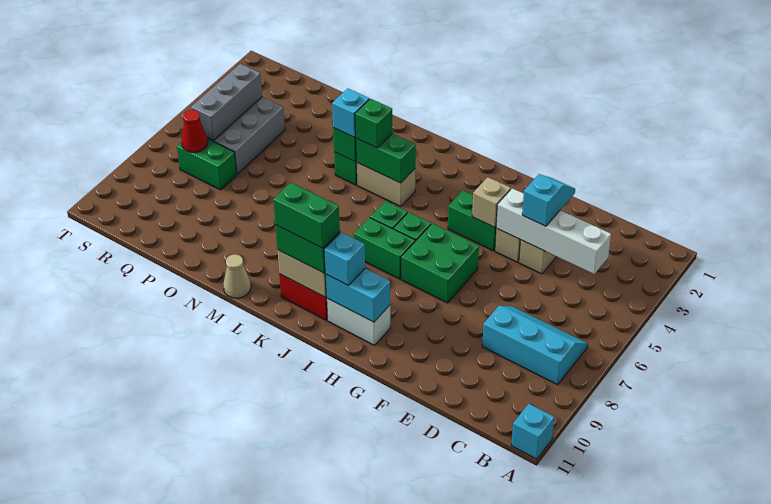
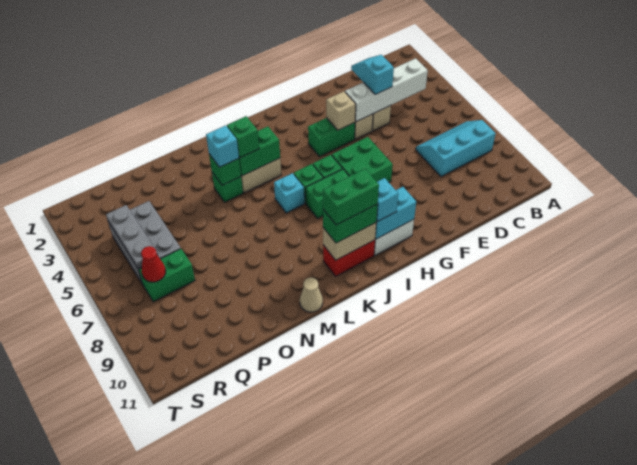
cyan 1x1 brick [511,404,554,459] -> cyan 1x1 brick moved to [274,173,304,213]
grey 1x3 brick [191,64,262,140] -> grey 1x3 plate [106,205,158,268]

